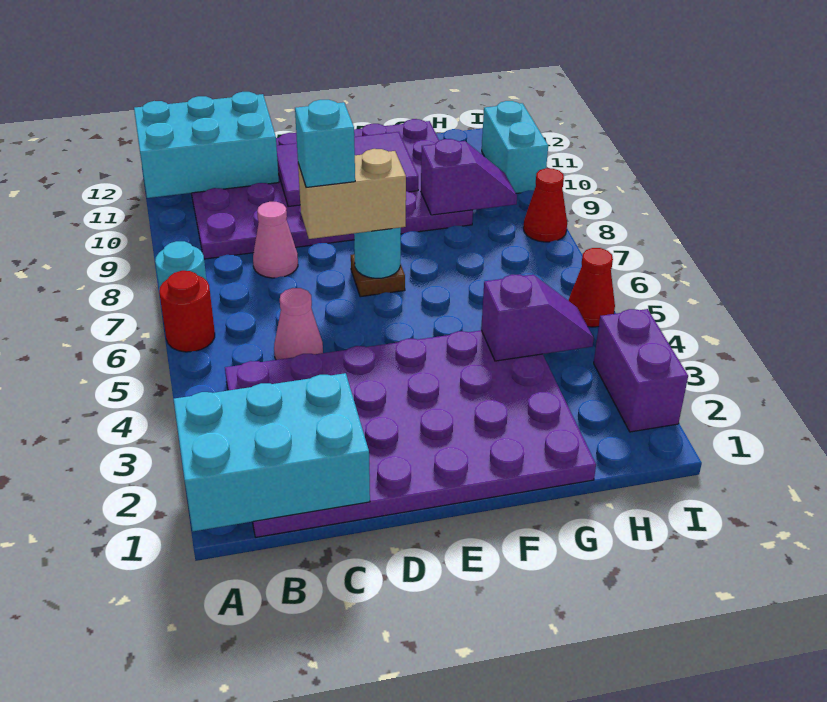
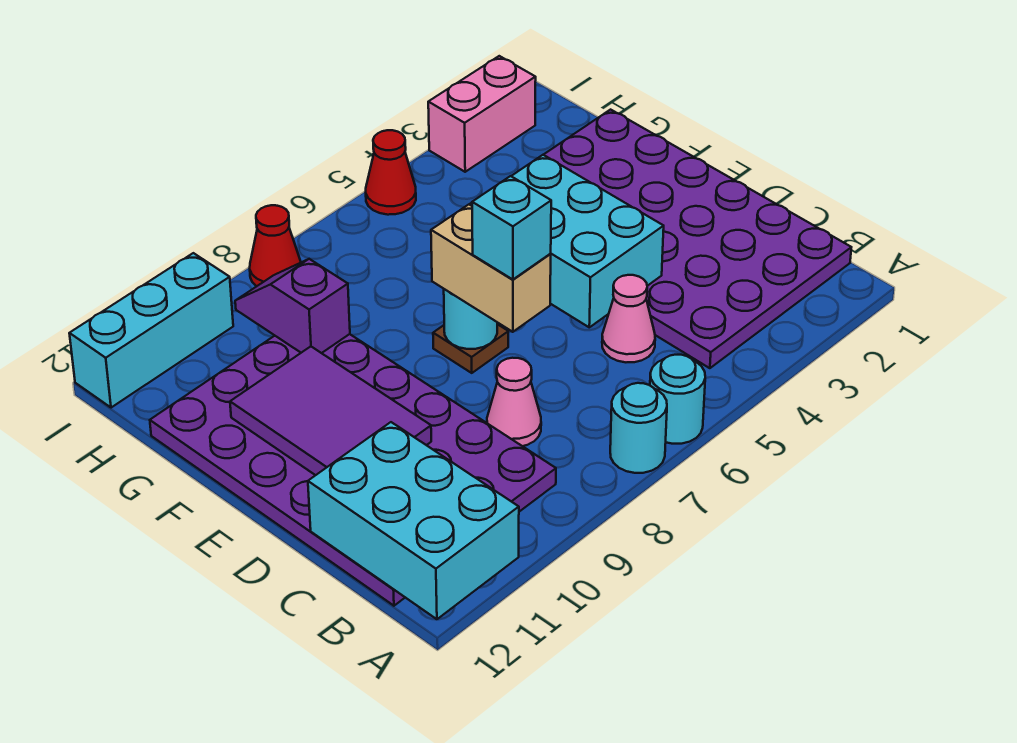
cyan 2x3 brick [174,373,370,531] -> cyan 2x3 brick moved to [470,155,664,327]
red 1x1 round brick [159,271,215,352] -> cyan 1x1 round brick [650,355,705,444]
purple 1x2 slope [481,275,594,361] -> none
purple 1x2 brick [594,309,688,432] -> pink 1x2 brick [428,56,536,172]
cyan 1x2 brick [482,101,548,193] -> cyan 1x3 brick [69,253,233,408]

